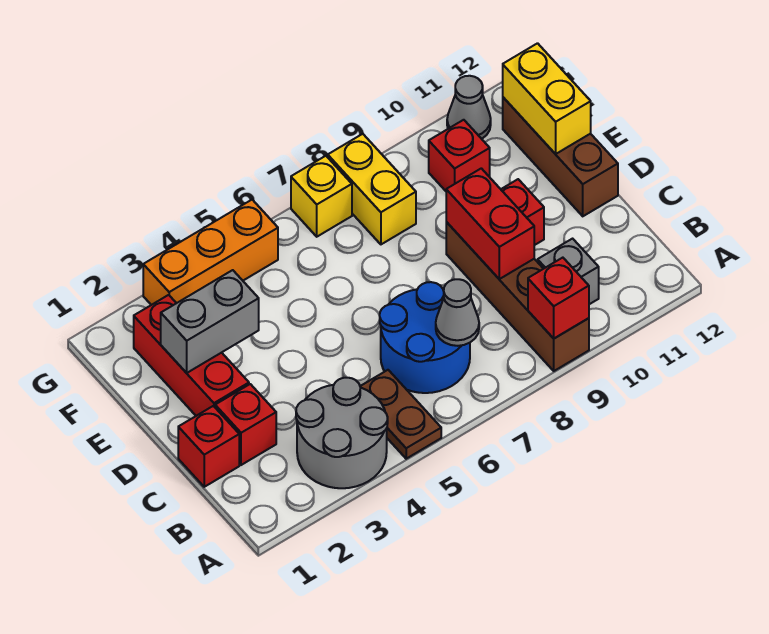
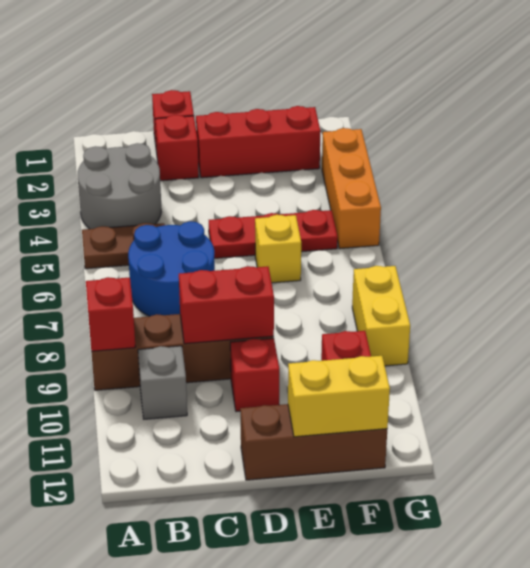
grey 1x1 cone [436,279,479,346] -> none
none -> red 1x3 plate [209,210,338,258]
grey 1x2 brick [161,270,259,373] -> none
yellow 1x2 brick [328,134,416,244] -> yellow 1x2 brick turned to [352,266,410,366]
yellow 1x1 brick [291,156,352,237] -> yellow 1x1 brick moved to [255,215,301,283]
grey 1x1 cone [447,76,491,139] -> none

